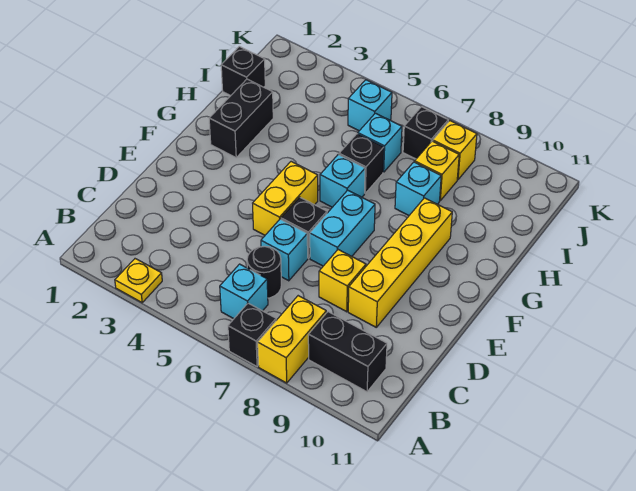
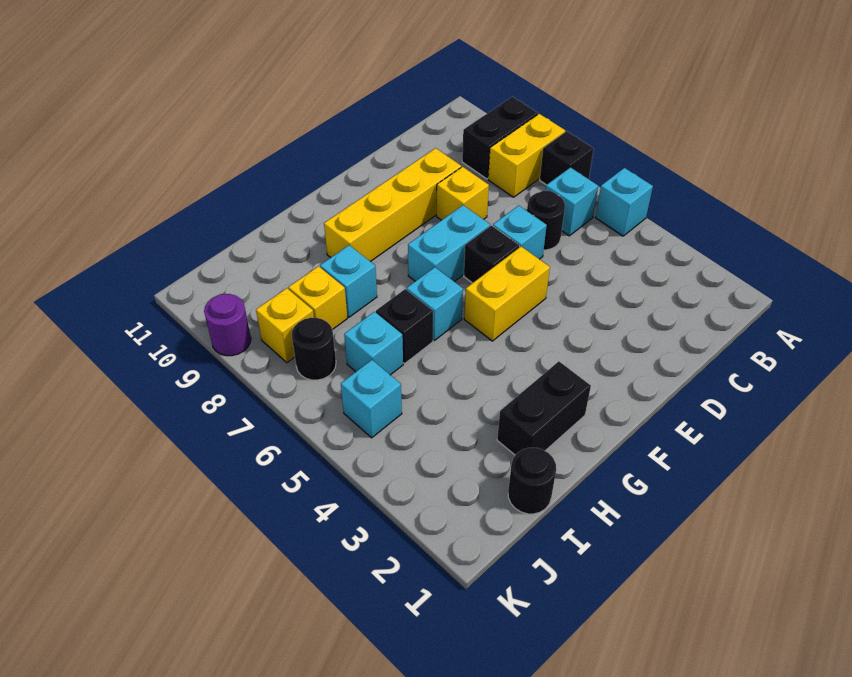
yellow 1x1 plate [115,259,162,303] -> none
none -> cyan 1x1 brick [595,168,653,236]
black 1x2 brick [308,312,387,392] -> black 1x2 brick turned to [462,97,538,179]
black 1x1 brick [221,46,265,96] -> black 1x1 round brick [508,448,556,514]
black 1x1 brick [403,107,448,159] -> black 1x1 round brick [292,318,336,380]
none -> purple 1x1 round brick [204,294,251,356]

